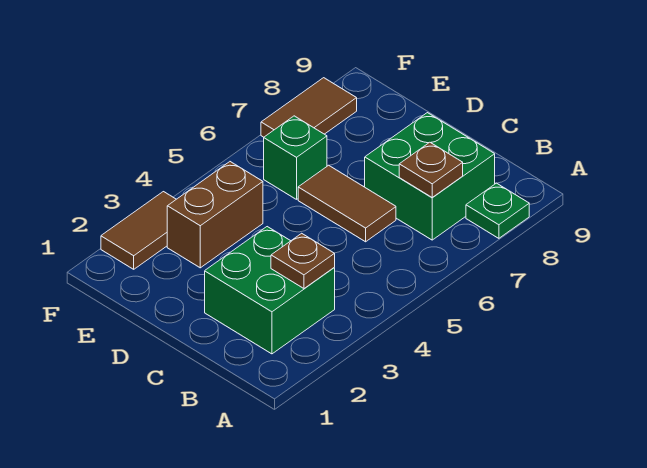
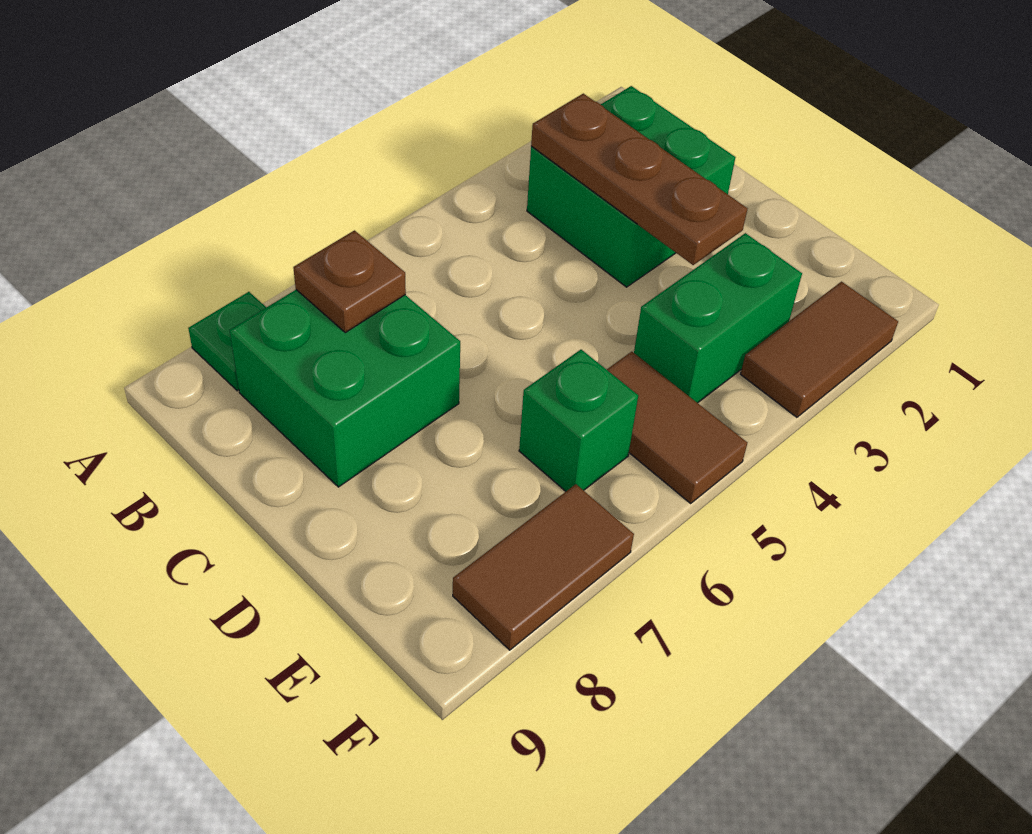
brown 1x1 plate [271,233,335,288] -> brown 1x3 plate [531,94,747,265]
brown 1x2 tile [298,165,396,242] -> brown 1x2 tile moved to [607,352,747,503]
brown 1x2 brick [167,162,263,268] -> green 1x2 brick [634,233,802,403]

